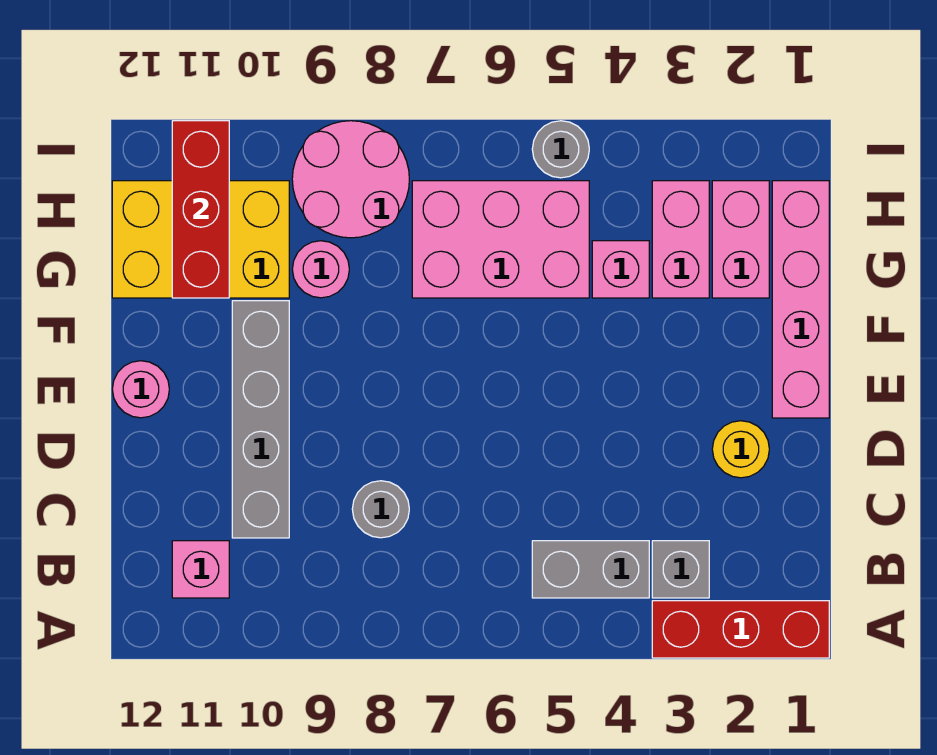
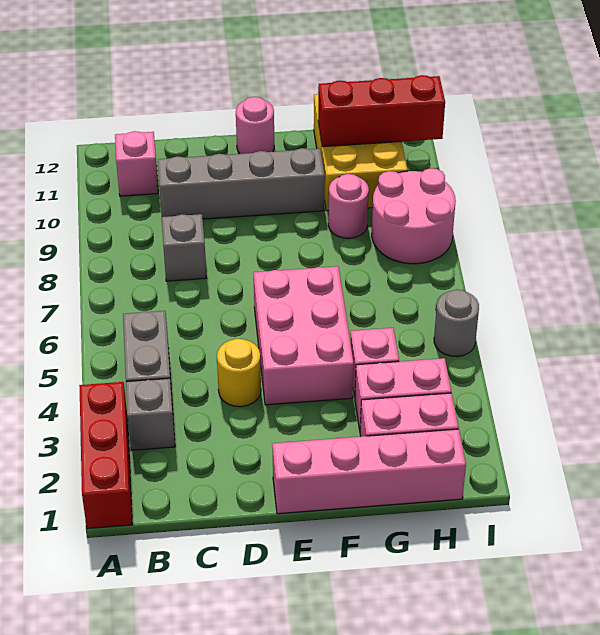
grey 1x1 round brick [352,481,409,538] -> grey 1x1 brick [162,214,206,281]
yellow 1x1 round brick [712,421,769,478] -> yellow 1x1 round brick moved to [217,339,261,407]
pink 2x3 brick [412,181,589,298] -> pink 2x3 brick moved to [253,266,354,405]

